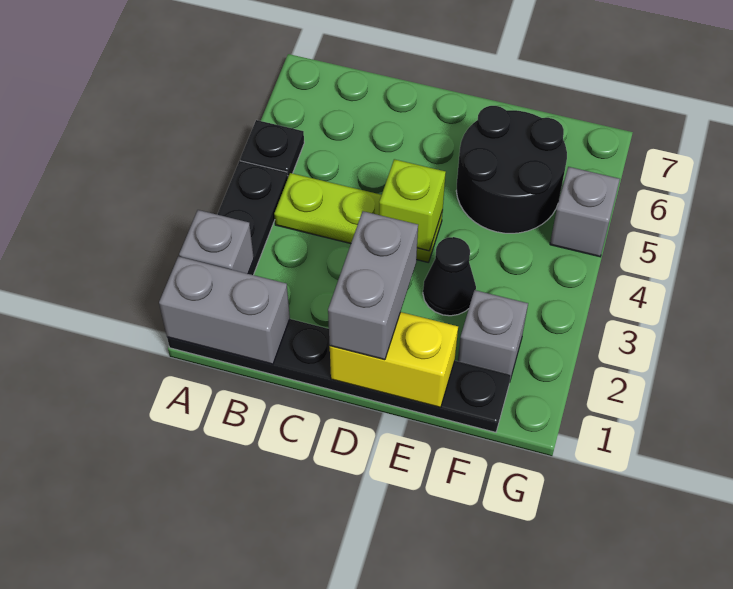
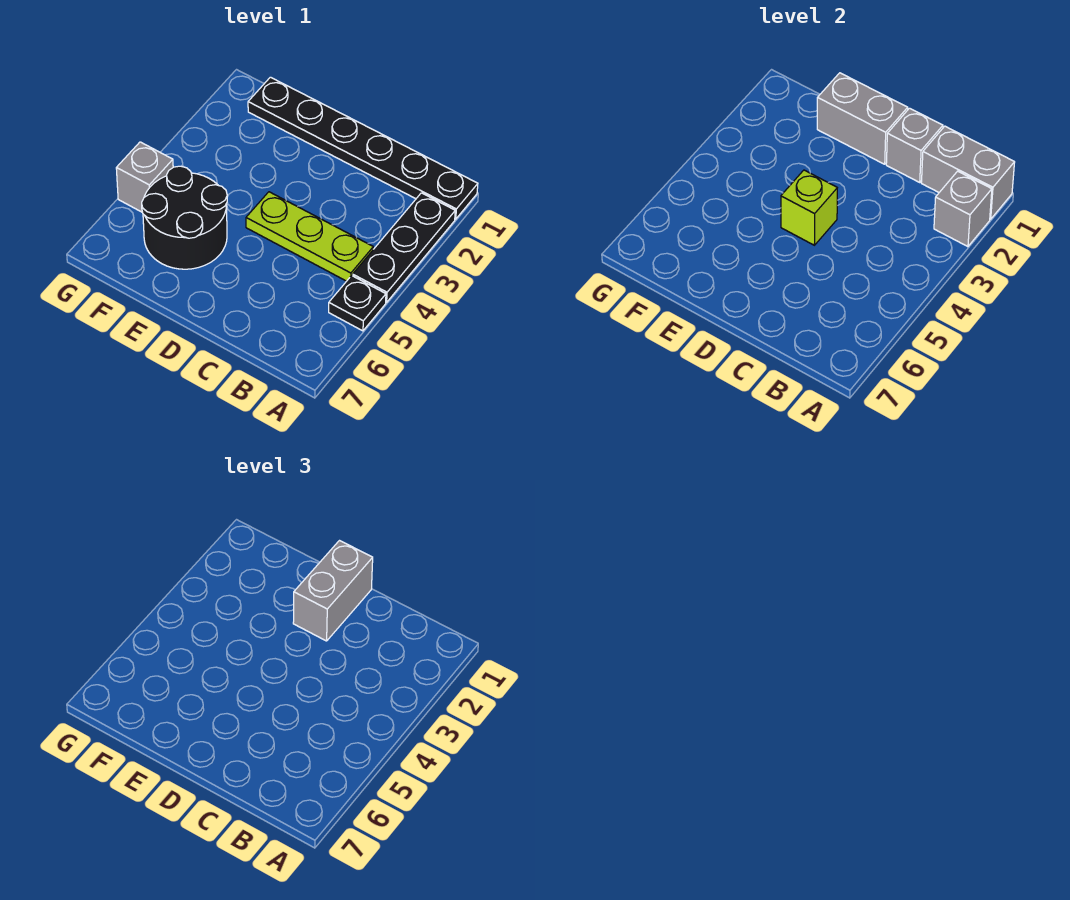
yellow 1x2 brick [330,312,458,408] -> grey 1x2 brick [817,73,908,164]
black 1x1 cone [423,237,476,316] -> none
grey 1x1 brick [458,290,528,379] -> grey 1x1 brick moved to [886,108,943,182]

